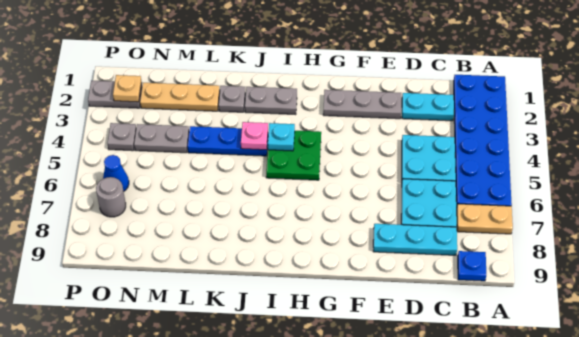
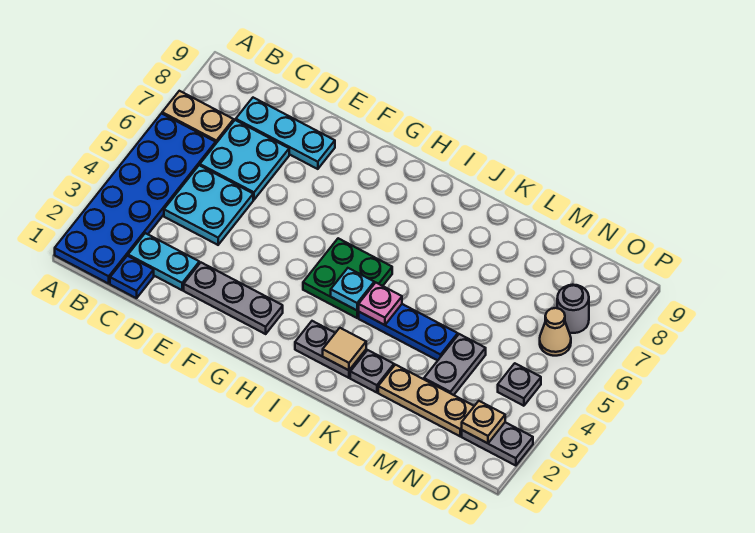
blue 1x1 plate [458,251,486,281] -> blue 1x1 plate moved to [110,256,154,298]
none -> tan 1x1 tile [323,328,366,370]
grey 1x2 plate [134,124,189,153] -> grey 1x2 plate turned to [424,334,486,395]
blue 1x1 cone [103,155,129,191] -> tan 1x1 cone [540,308,571,356]

